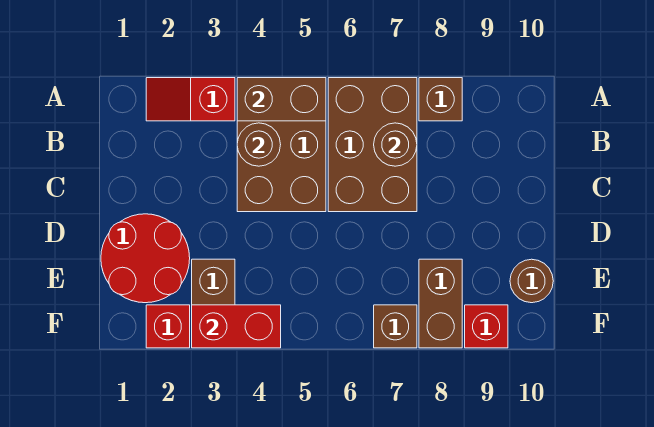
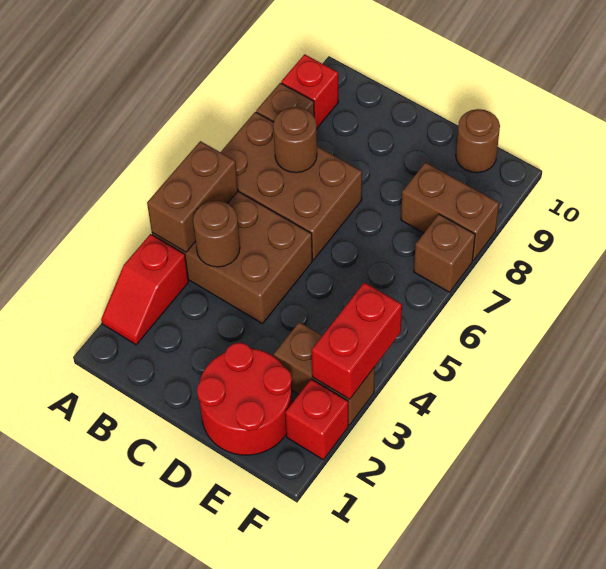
red 1x1 brick [465,305,508,348] -> red 1x1 brick moved to [281,54,338,128]

